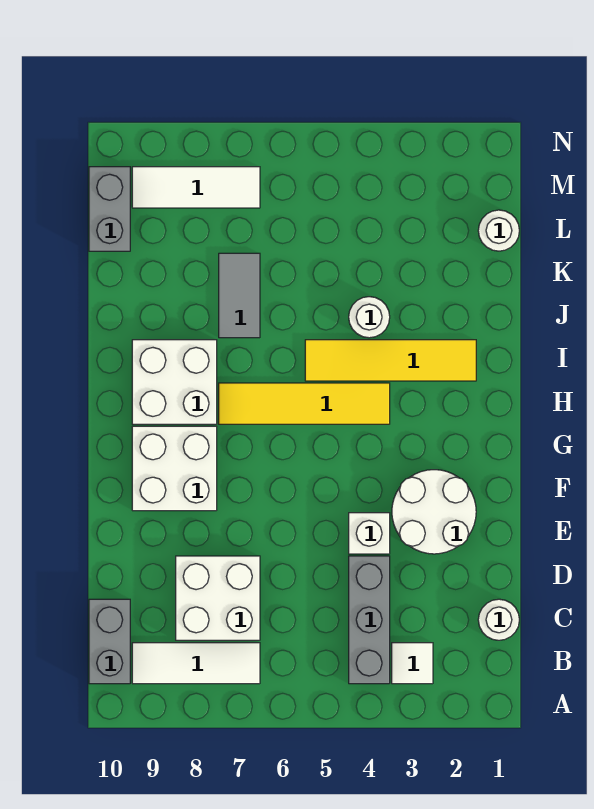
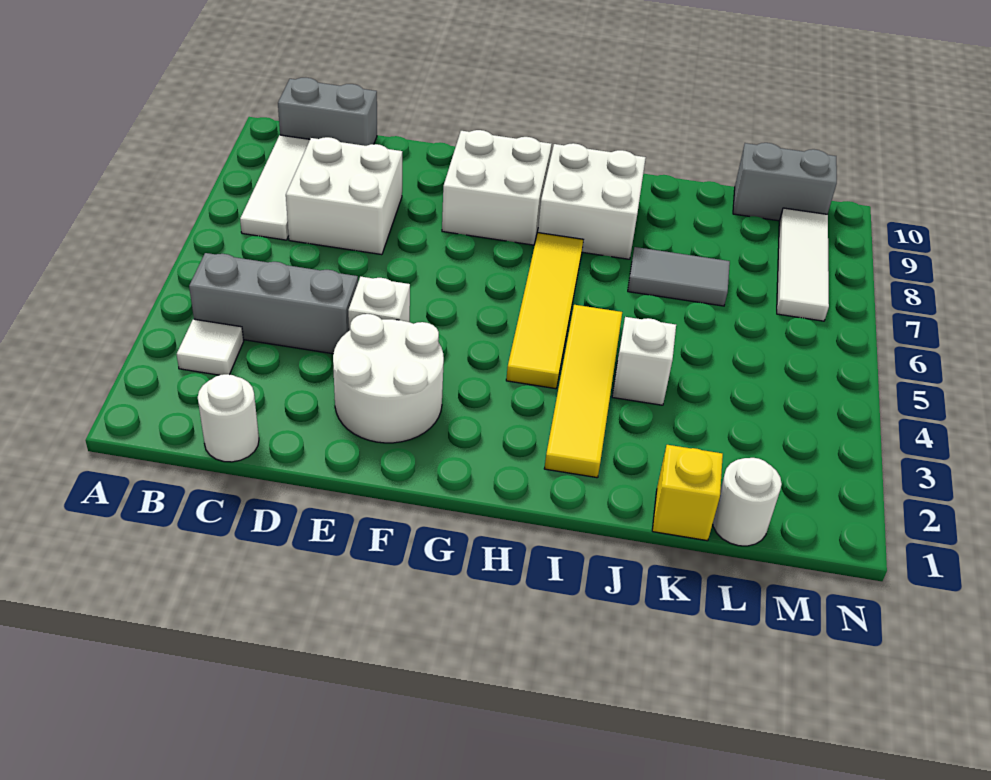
white 1x1 round brick [349,297,390,338] -> white 1x1 brick [612,317,676,405]
none -> yellow 1x1 brick [652,445,723,541]

